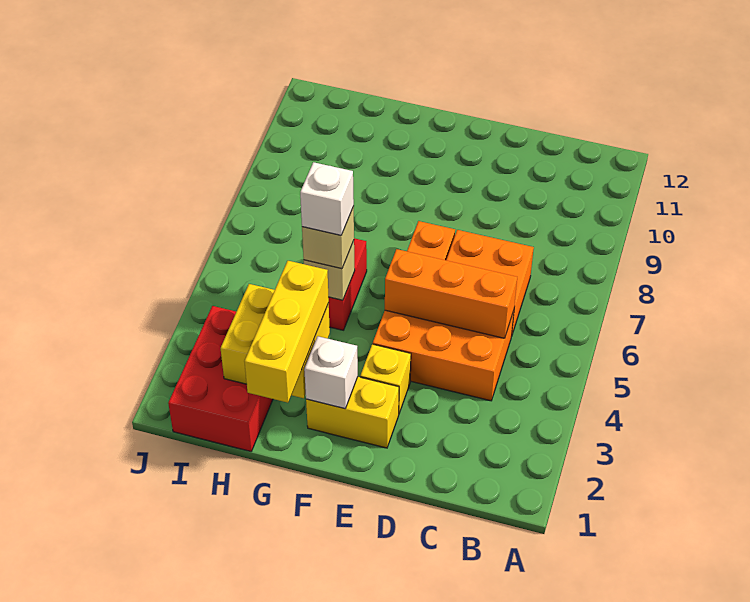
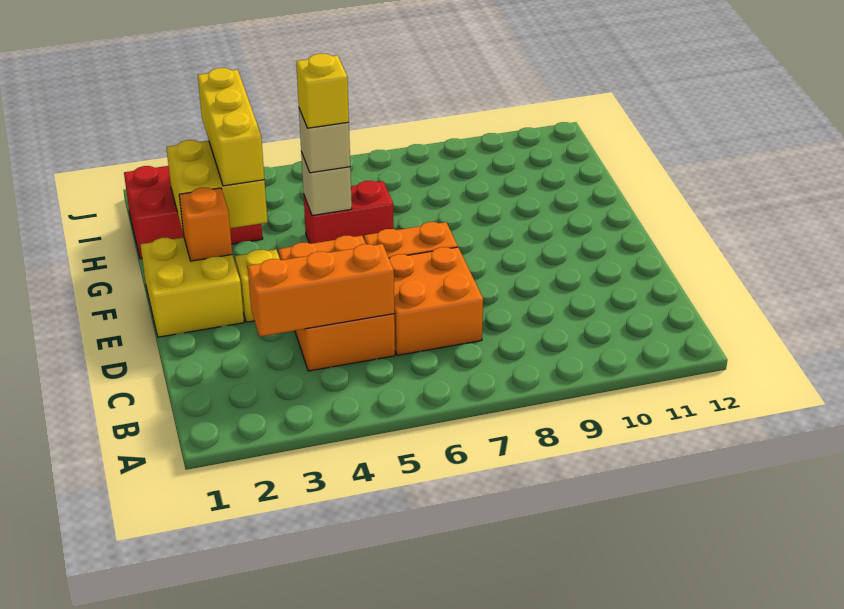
orange 1x3 brick [385,249,517,338] -> orange 1x3 brick turned to [248,244,394,337]
yellow 1x2 brick [306,377,399,448] -> yellow 2x2 brick [140,237,244,337]
white 1x1 brick [304,336,358,409] -> orange 1x1 brick [179,188,232,261]
yellow 1x3 brick [244,261,329,403] -> yellow 1x3 brick turned to [198,68,264,186]
white 1x1 brick [300,162,354,235] -> yellow 1x1 brick [296,54,349,128]

